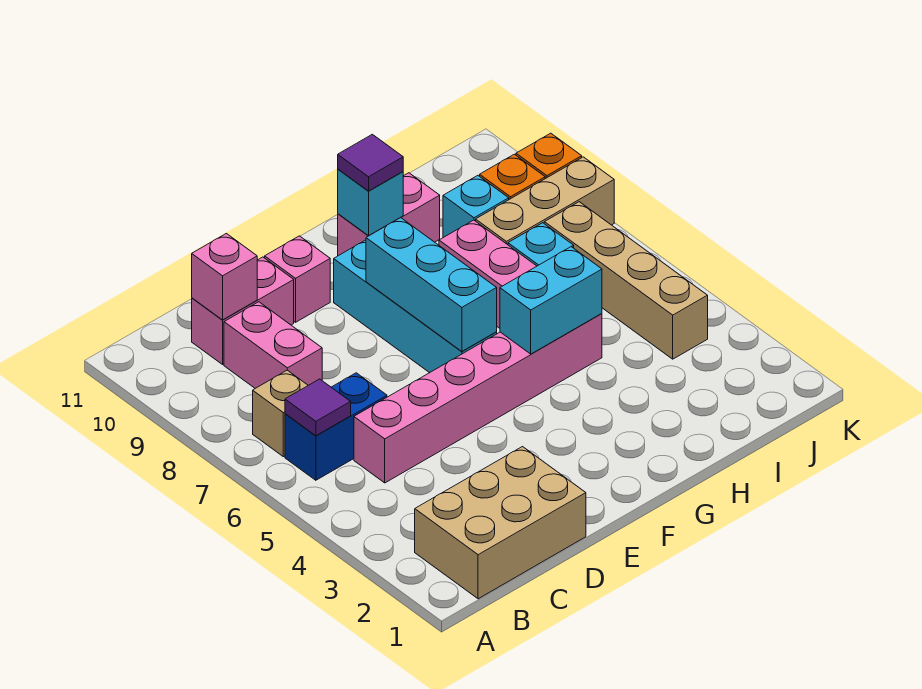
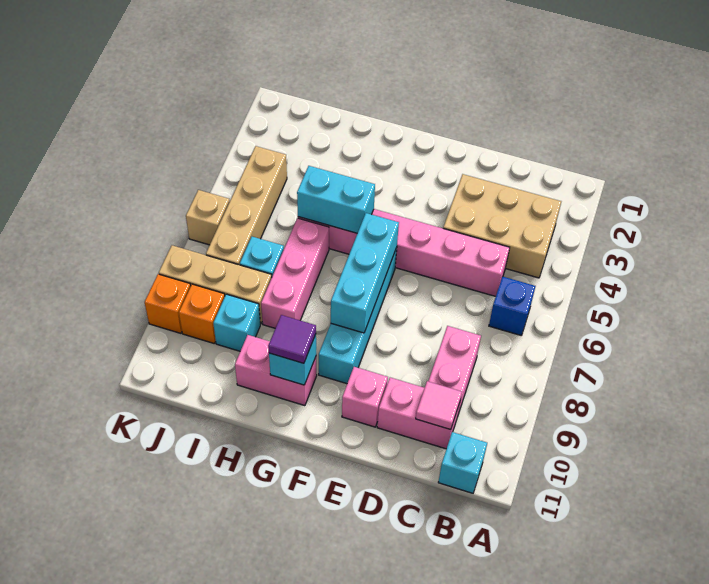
tan 2x3 brick [415,447,586,599] -> tan 2x3 brick moved to [443,174,561,278]
blue 1x2 brick [285,373,387,480] -> blue 1x1 brick [489,277,535,335]
purple 1x1 tile [285,379,351,436] -> none
tan 1x1 brick [253,370,308,457] -> tan 1x1 brick moved to [186,190,230,245]
none -> cyan 1x1 brick [438,432,487,493]
pink 1x1 brick [192,234,257,320] -> pink 1x1 tile [416,381,462,430]

